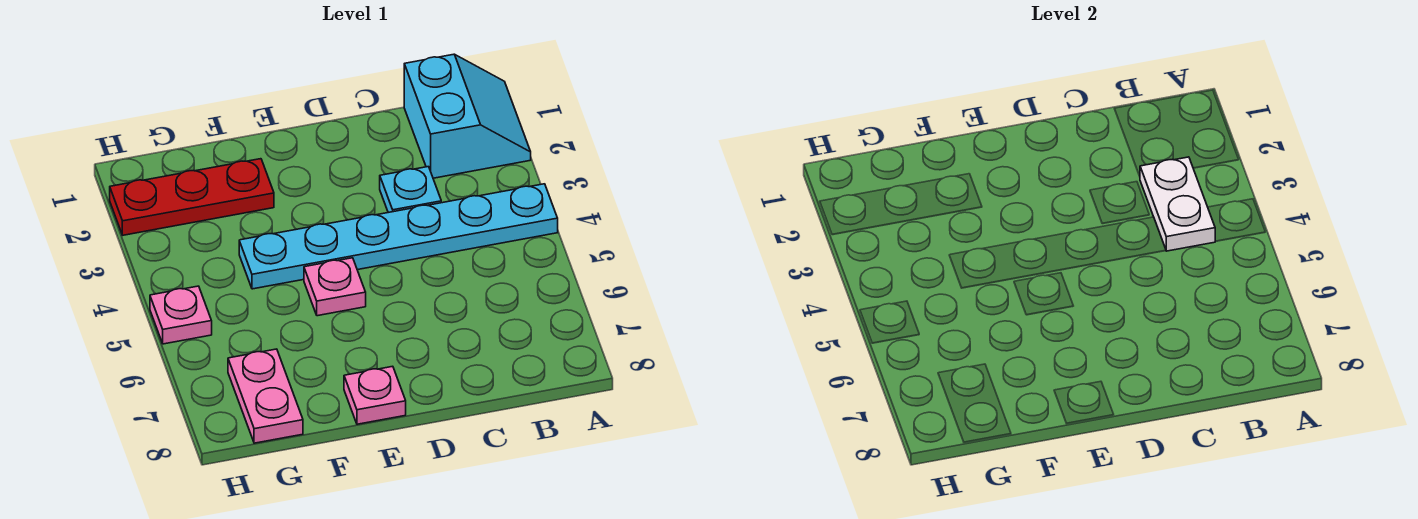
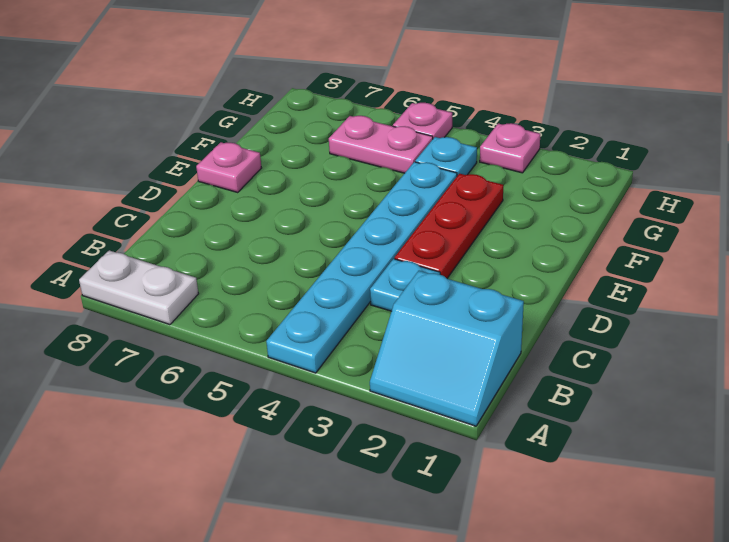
white 1x2 plate [1140,157,1215,251] -> white 1x2 plate moved to [79,250,199,325]
pink 1x1 plate [304,258,366,316] -> pink 1x1 plate moved to [480,123,540,173]
red 1x3 plate [110,159,274,235] -> red 1x3 plate moved to [395,174,503,278]
none -> cyan 1x1 plate [415,137,477,176]
pink 1x2 plate [228,349,303,443] -> pink 1x2 plate moved to [329,116,433,173]

